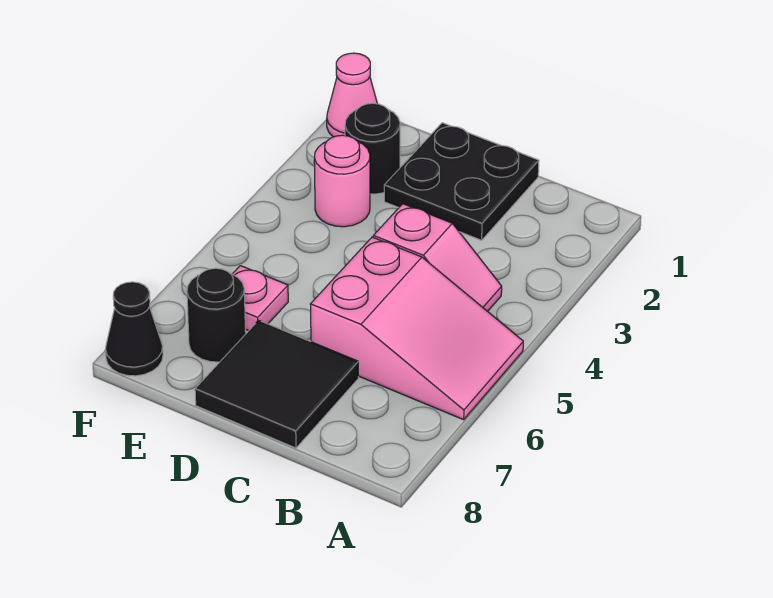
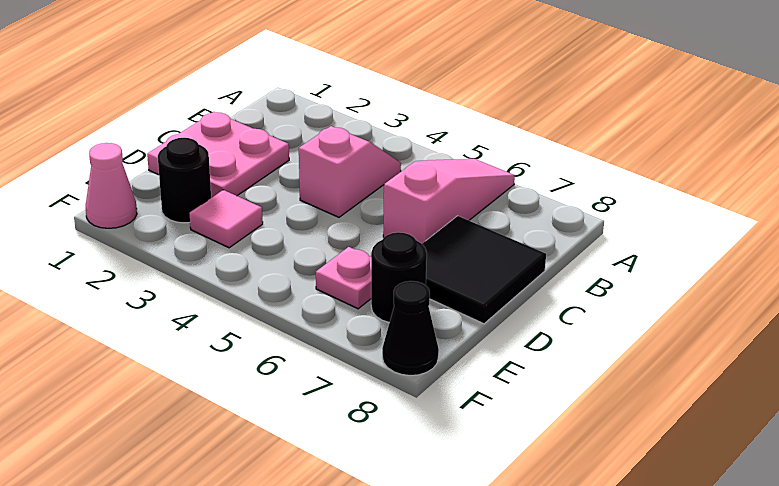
pink 2x3 slope [310,237,523,420] -> pink 1x3 slope [383,159,515,244]
black 2x2 plate [384,123,539,240] -> pink 2x2 plate [147,112,289,198]
pink 1x1 round brick [314,135,370,227] -> pink 1x1 tile [190,190,263,248]

